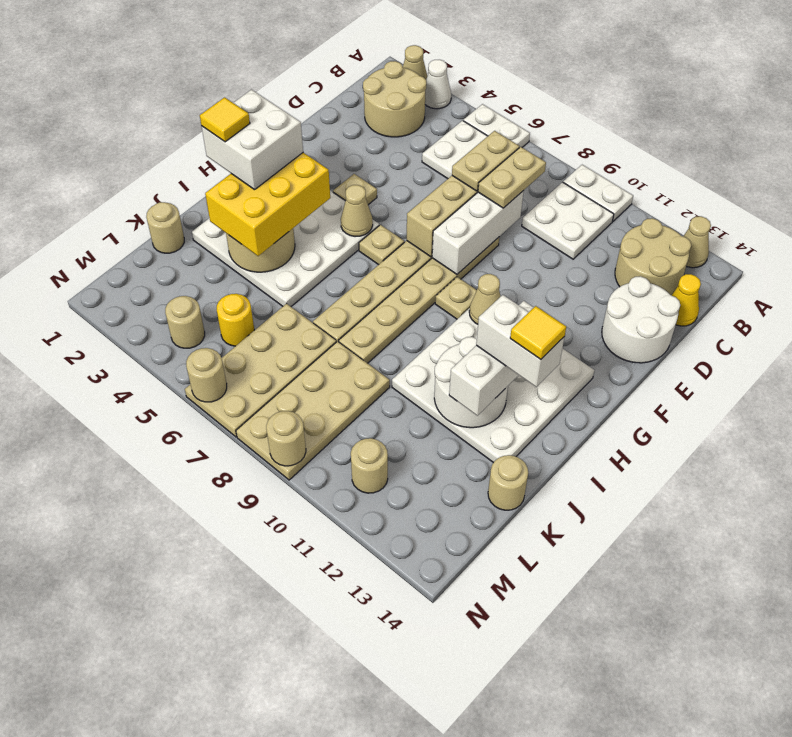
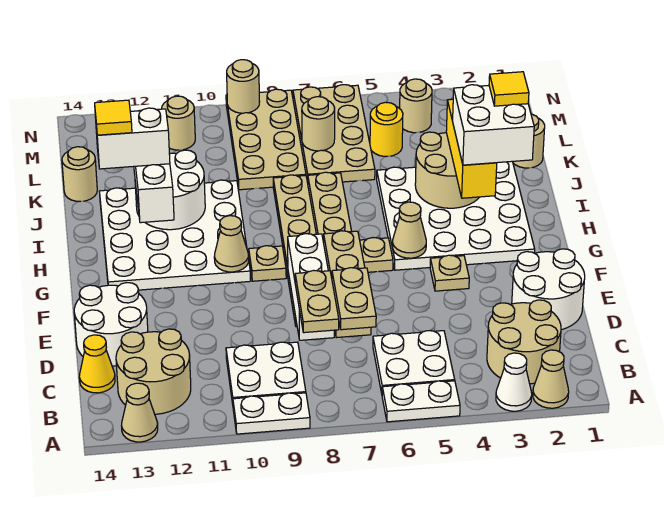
none -> white 2x2 round brick [512,249,585,330]
yellow 2x3 brick [205,153,330,256] -> yellow 1x3 brick [446,99,497,198]
tan 1x1 round brick [186,348,227,402] -> tan 1x1 round brick moved to [302,97,335,151]

